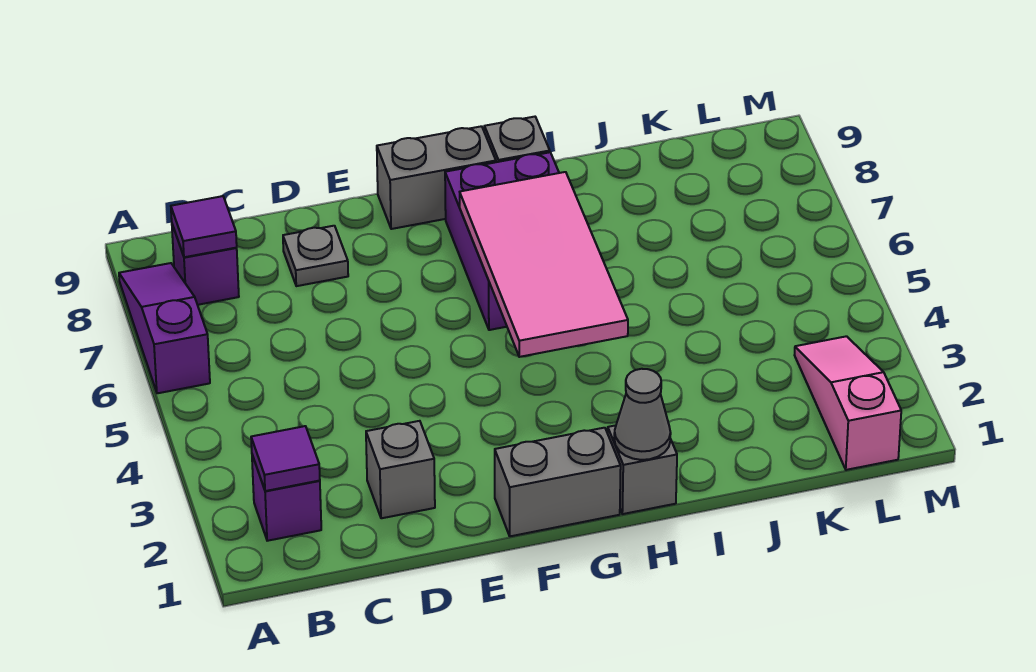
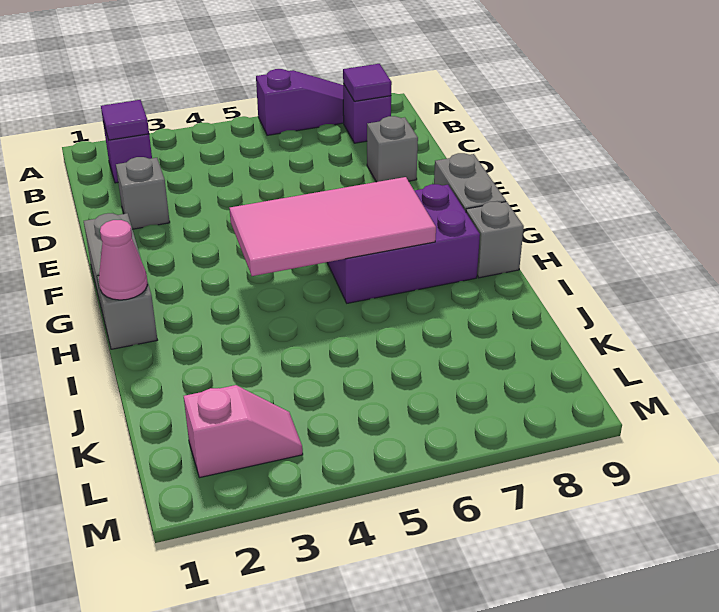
grey 1x1 plate [283,226,348,286] -> grey 1x1 brick [367,116,418,182]
grey 1x1 cone [614,369,671,460] -> pink 1x1 cone [99,220,147,300]
pink 1x3 slope [795,336,901,470] -> pink 1x2 slope [184,385,303,478]

